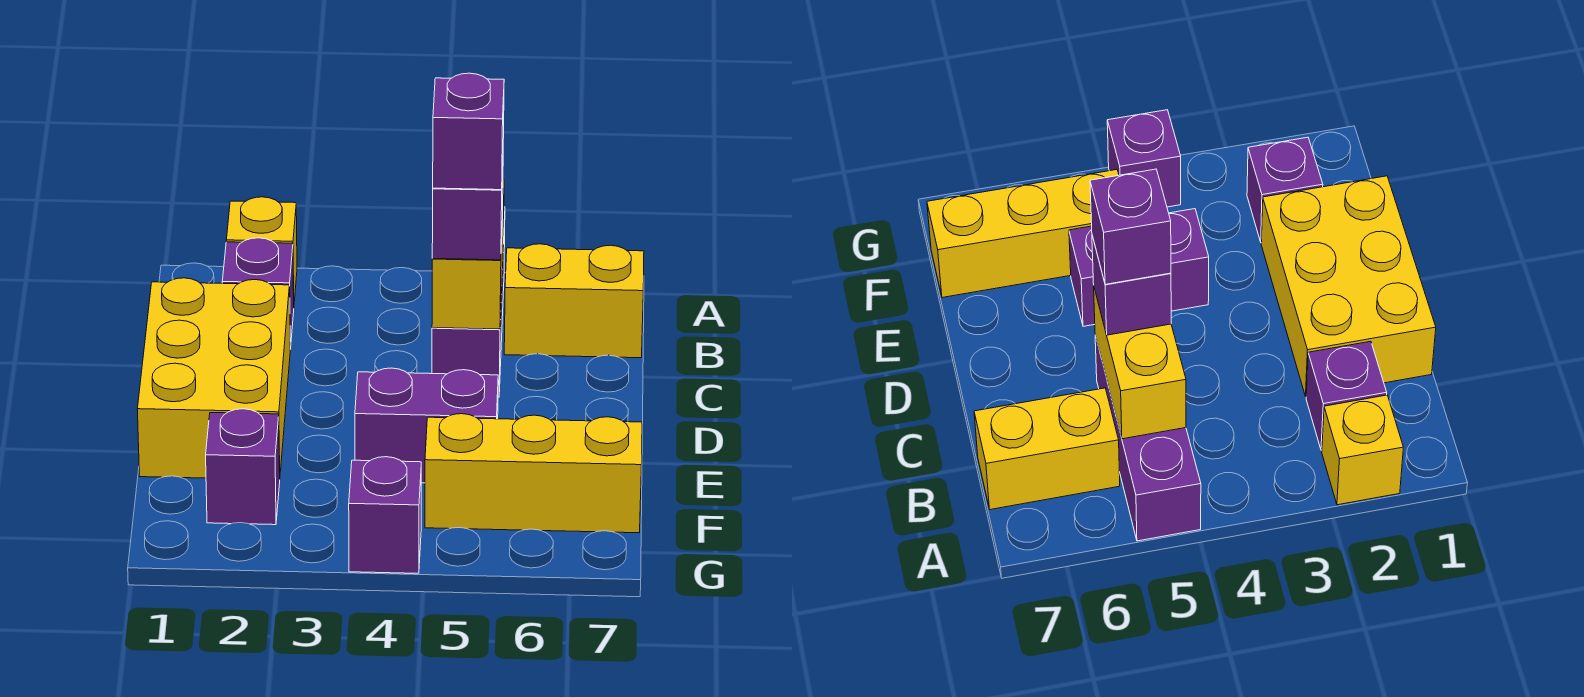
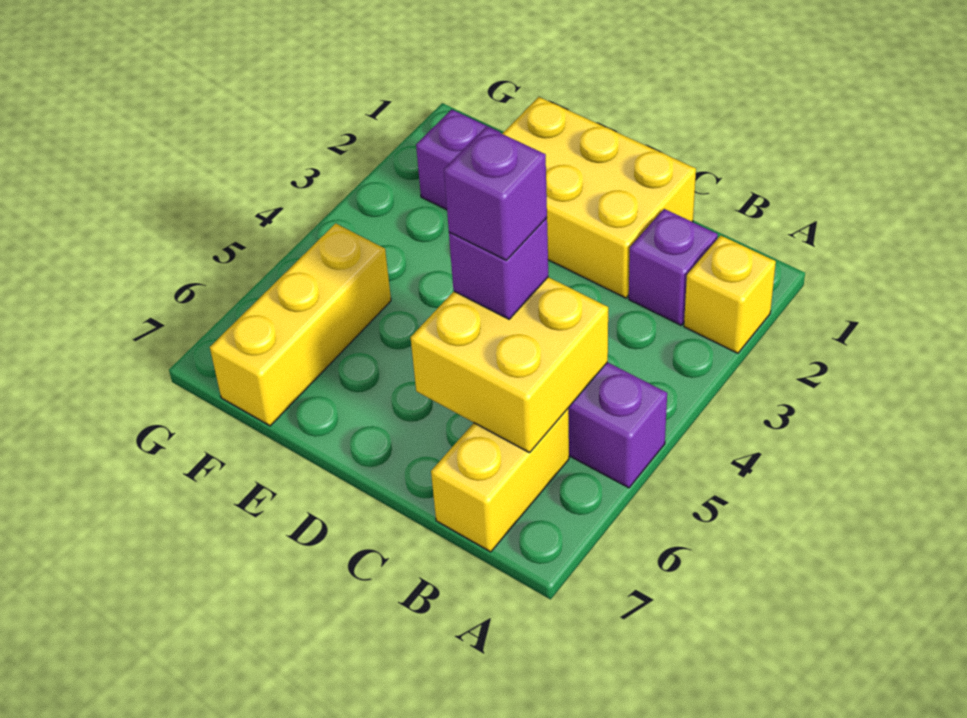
yellow 1x2 brick [432,179,504,329] -> yellow 2x2 brick [410,277,608,453]
purple 1x2 brick [355,368,498,483] -> none
purple 1x1 brick [349,457,421,573] -> none

